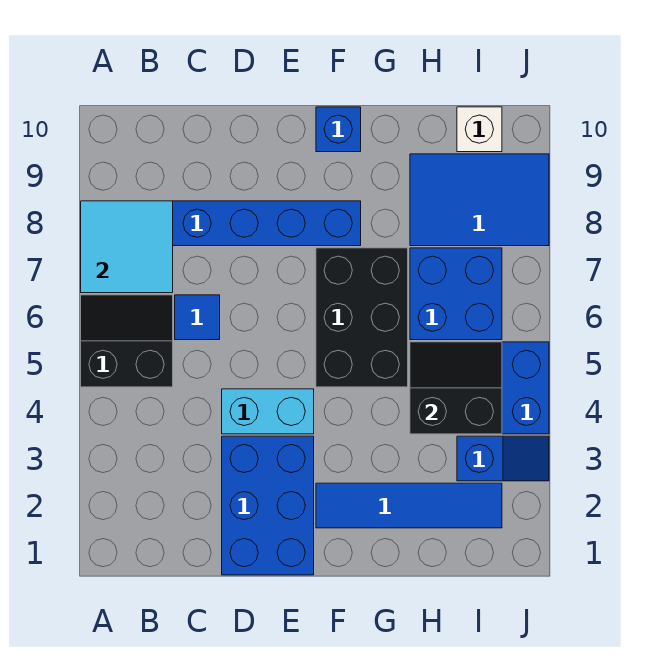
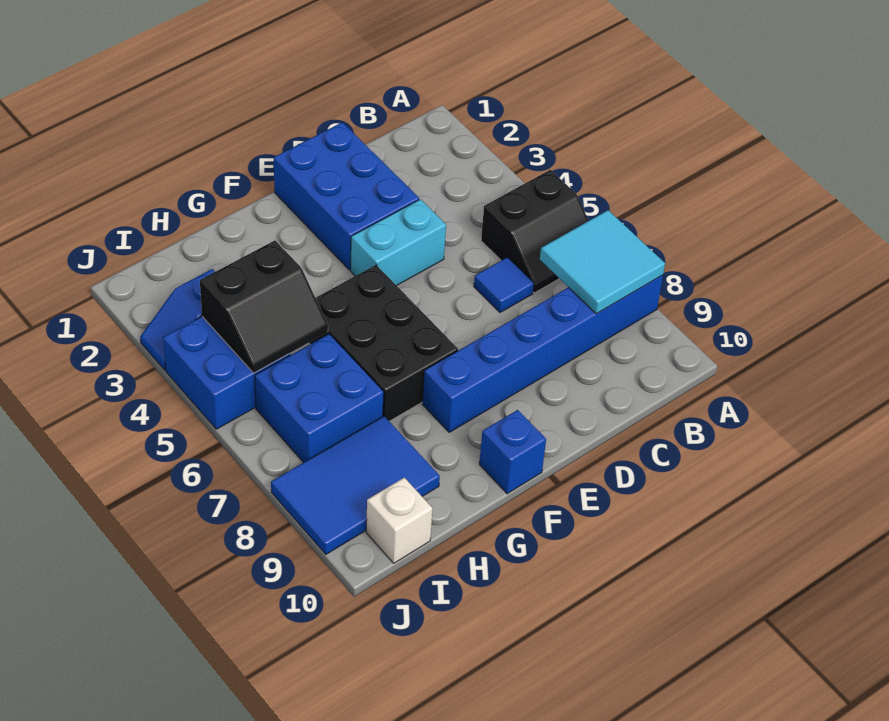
blue 1x4 tile [316,483,502,528] -> none

